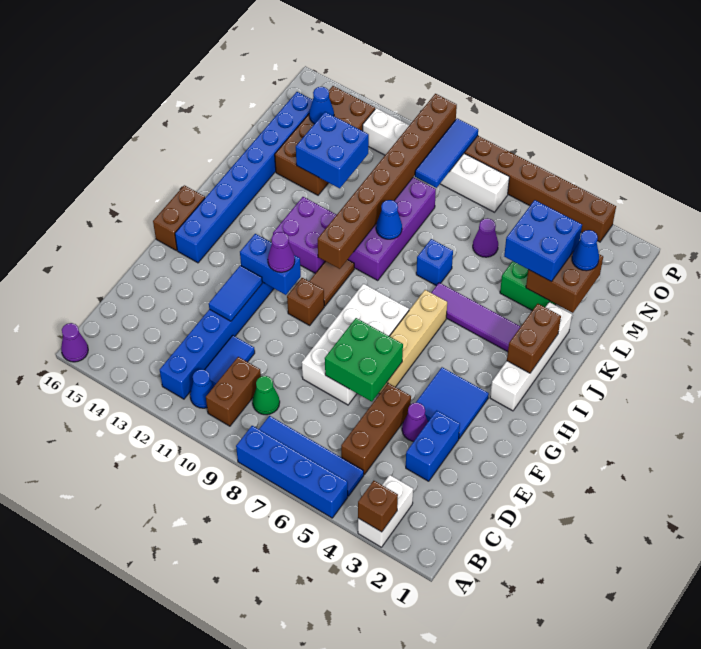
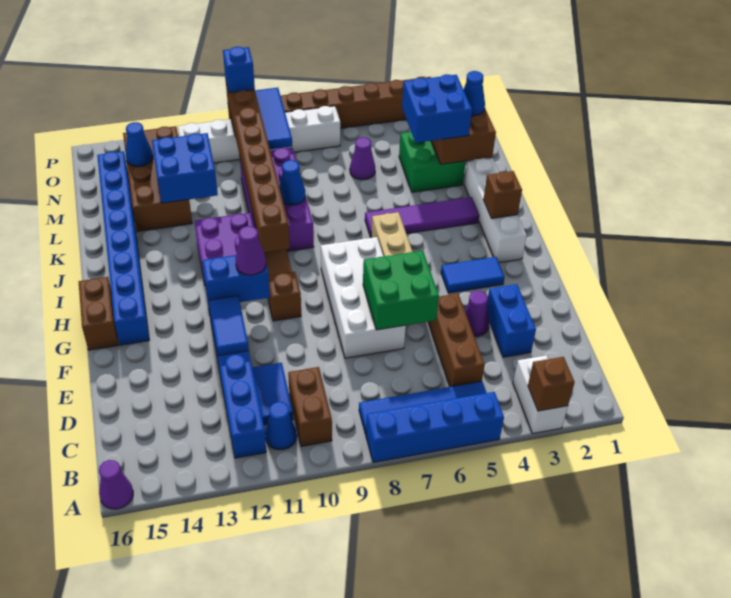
green 1x1 cone [253,376,280,415] -> none
blue 2x2 tile [416,367,489,439] -> blue 1x2 tile [441,257,505,293]
brown 1x2 brick [507,304,561,373] -> brown 1x1 brick [483,171,522,219]
blue 1x1 brick [416,239,453,286] -> blue 1x1 brick moved to [223,47,255,93]

